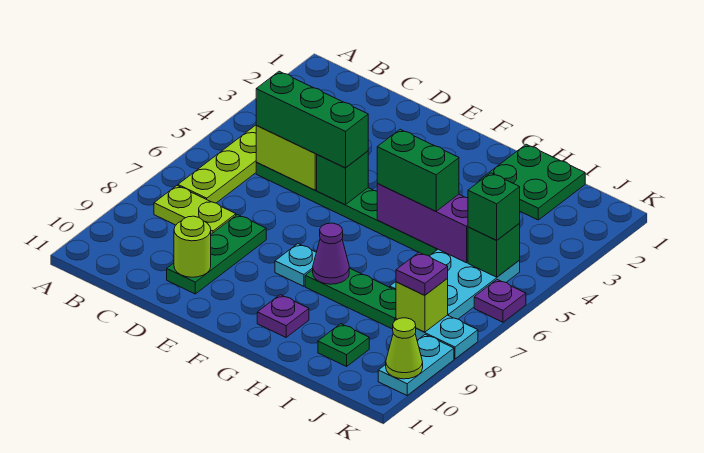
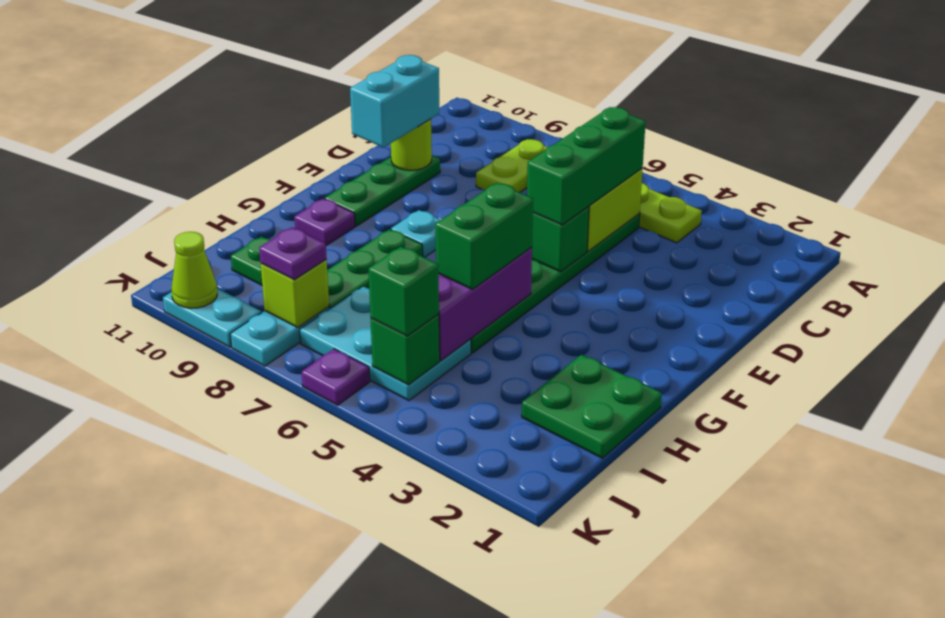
green 1x3 plate [167,215,266,294] -> green 1x3 plate turned to [325,155,440,226]
none -> cyan 1x2 brick [350,55,439,147]
purple 1x1 cone [313,223,349,284] -> none

